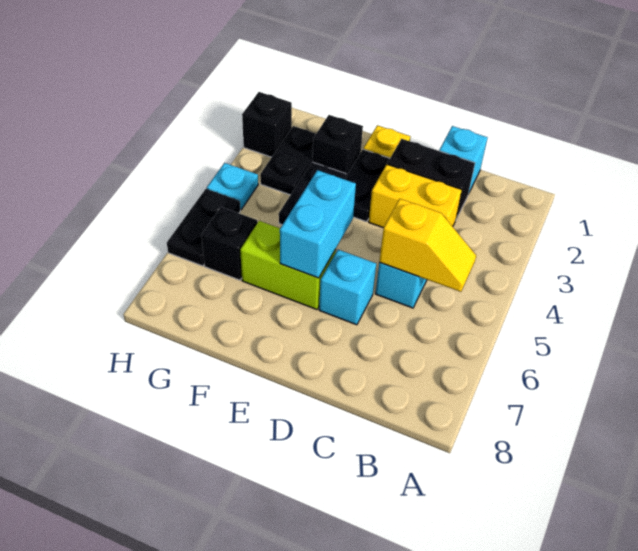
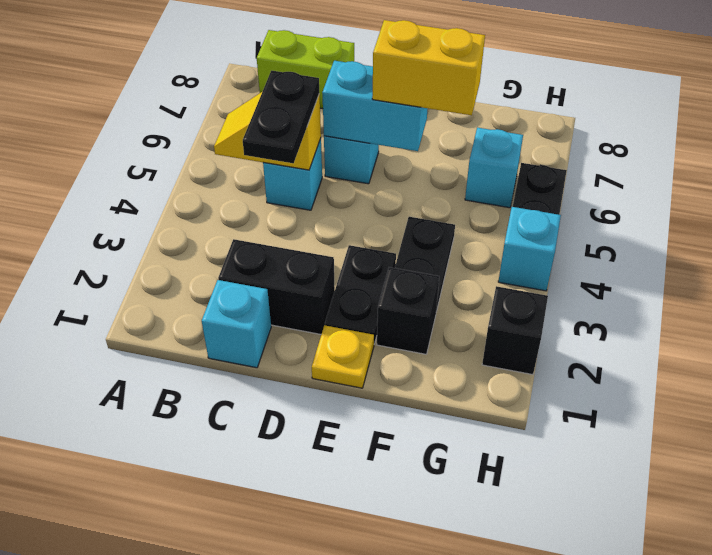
yellow 1x2 brick [369,165,462,228] -> yellow 1x2 brick moved to [372,20,485,115]
cyan 1x2 brick [280,170,356,278] -> cyan 1x2 brick turned to [322,61,428,151]
lime 1x2 brick [240,221,336,310] -> lime 1x2 brick moved to [257,30,354,109]
black 1x2 plate [260,126,316,195] -> black 1x2 plate moved to [243,71,319,163]
black 1x1 brick [201,207,257,280] -> cyan 1x1 brick [465,128,523,208]
cyan 1x1 plate [207,163,258,210] -> cyan 1x1 brick [498,207,561,291]

